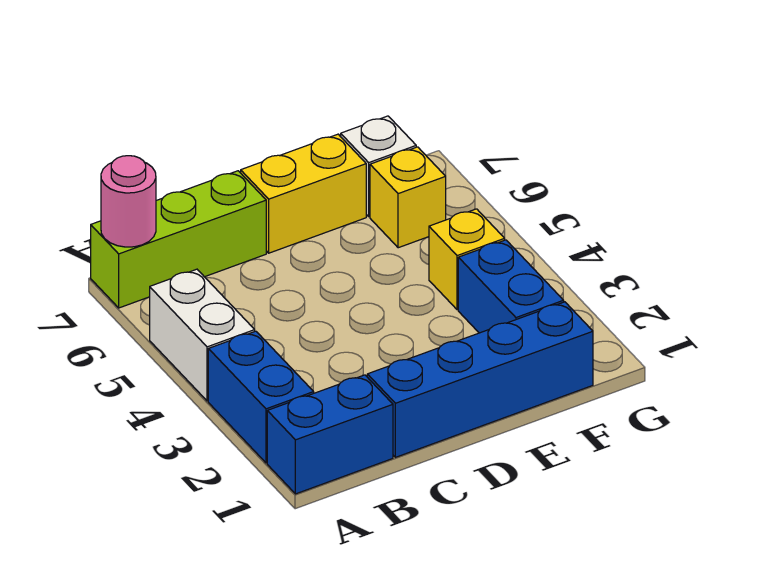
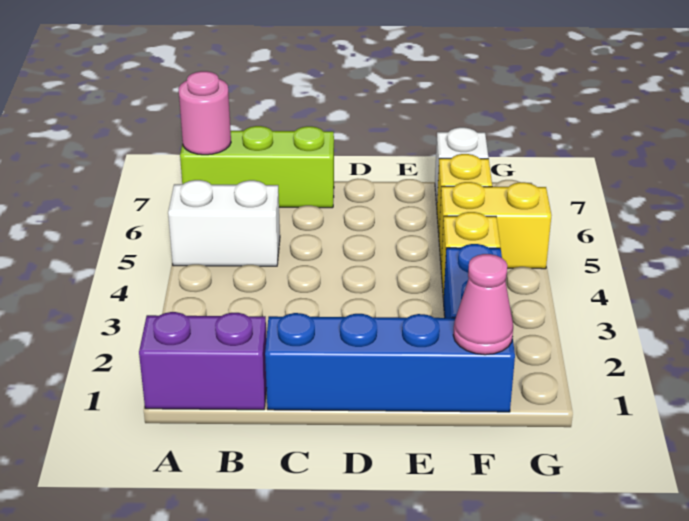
blue 1x2 brick [267,375,393,494] -> purple 1x2 brick [139,312,267,410]
blue 1x2 brick [208,331,314,463] -> none
white 1x2 brick [150,269,255,401] -> white 1x2 brick turned to [168,180,280,266]
yellow 1x2 brick [241,134,366,253] -> yellow 1x2 brick moved to [439,182,551,269]
none -> pink 1x1 cone [453,254,513,355]

